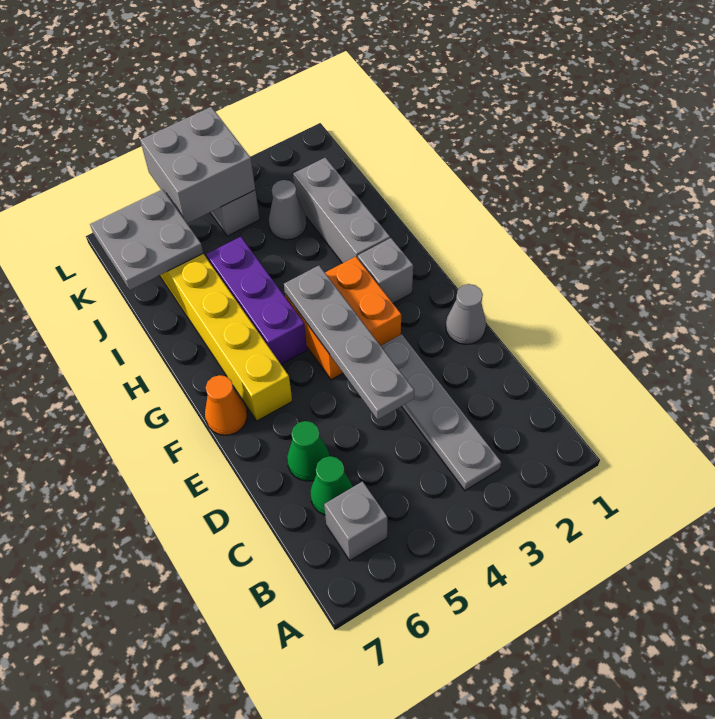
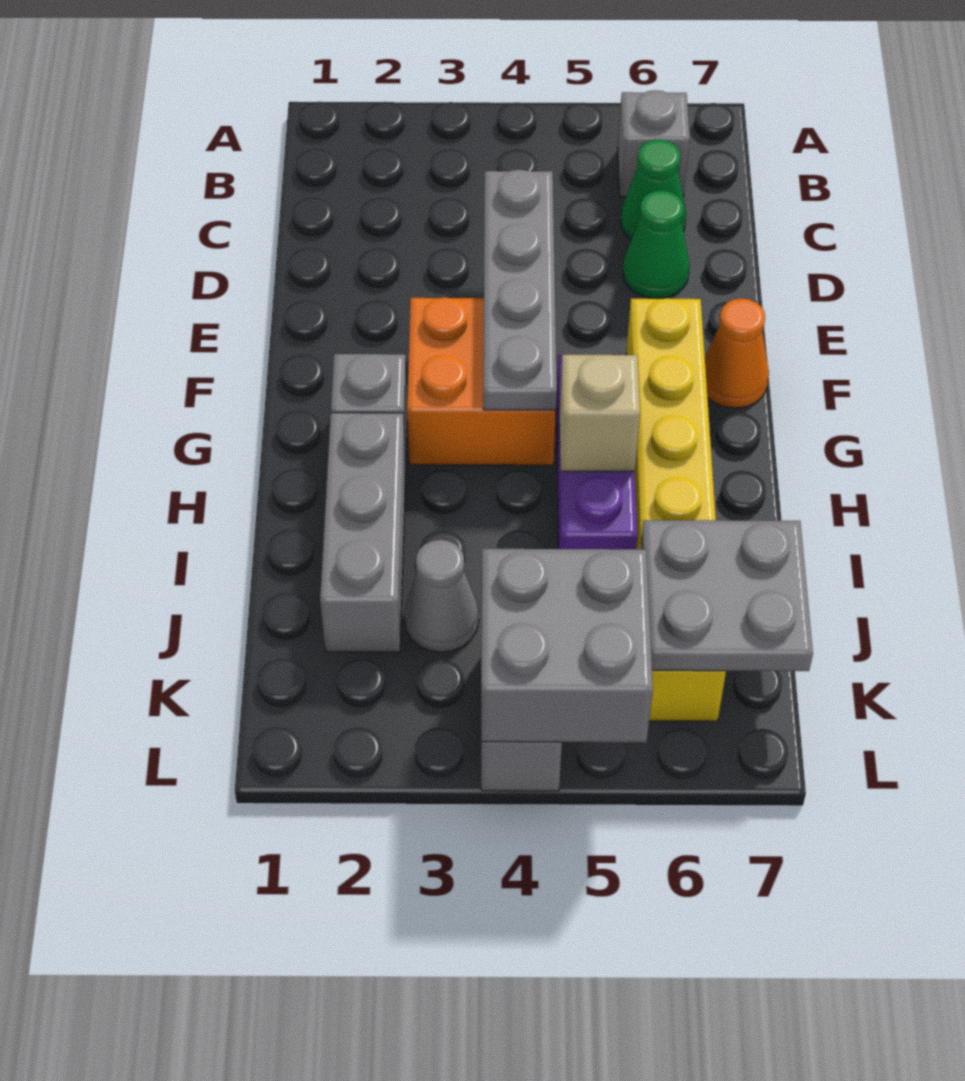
grey 1x4 plate [381,334,501,490] -> none
grey 1x1 cone [446,284,486,344] -> none
none -> tan 1x1 brick [560,355,640,471]

